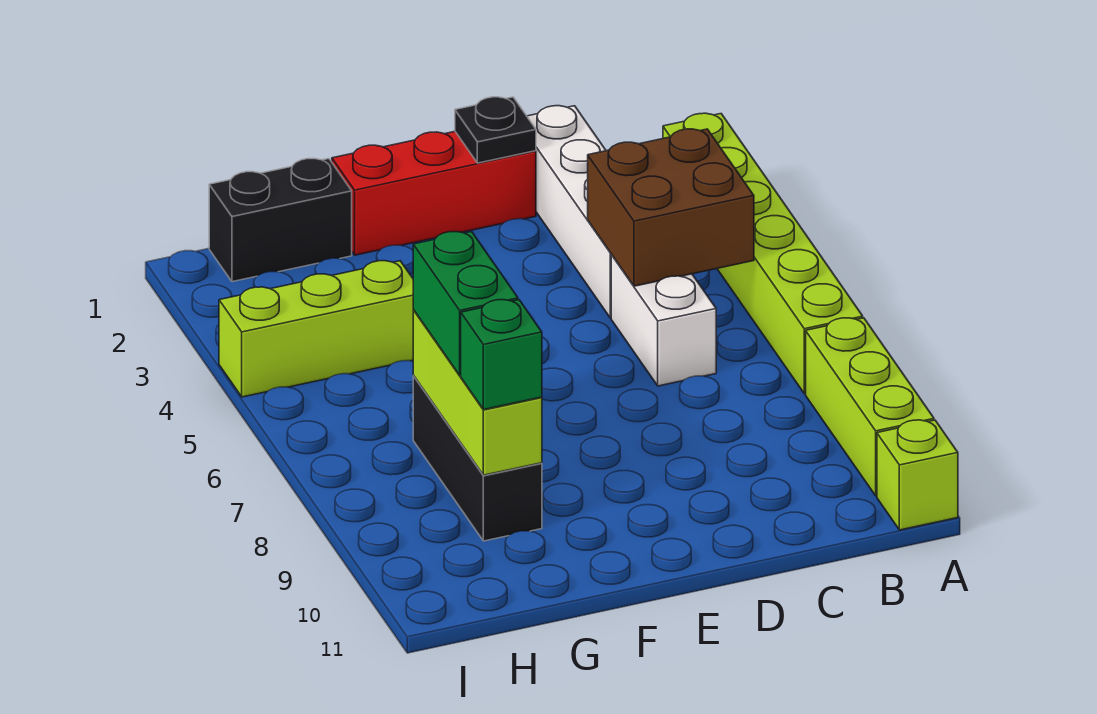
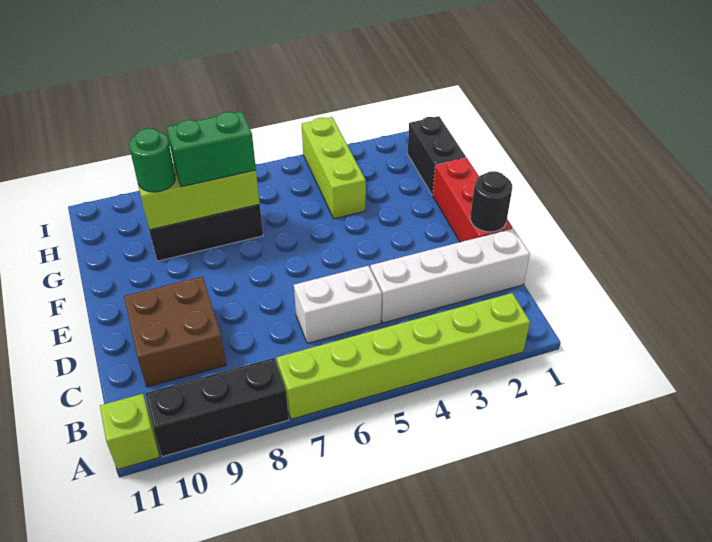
lime 1x3 brick [806,318,934,496] -> black 1x3 brick [145,358,289,457]
brown 2x2 brick [588,129,754,286] -> brown 2x2 brick moved to [124,277,226,387]
black 1x1 plate [455,97,536,163] -> black 1x1 round brick [470,171,512,232]
green 1x1 brick [461,300,542,410] -> green 1x1 round brick [129,128,175,192]

